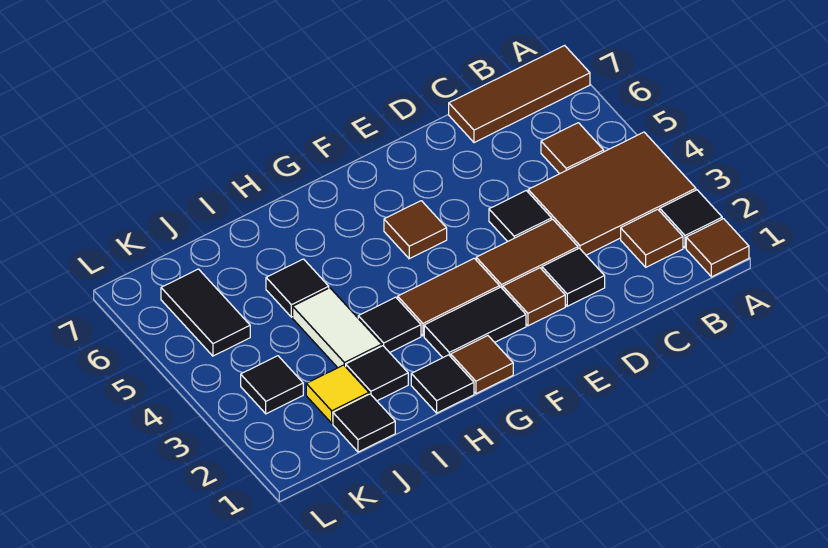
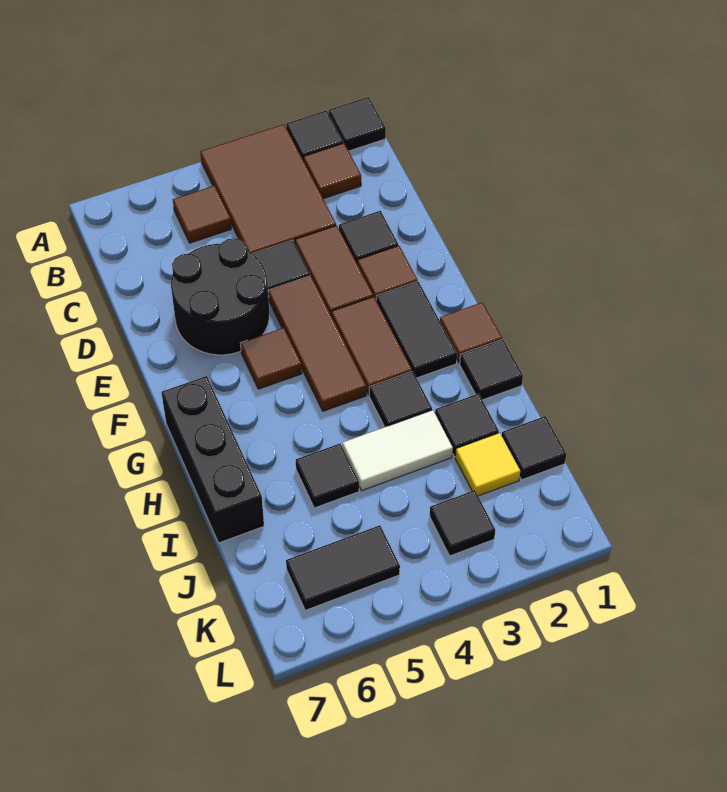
brown 1x1 tile [686,219,749,277] -> black 1x1 tile [329,97,386,151]
brown 1x3 tile [449,45,590,143] -> brown 1x3 tile moved to [268,276,366,411]
none -> black 2x2 round brick [171,238,269,355]
none -> black 1x3 brick [162,376,264,543]

